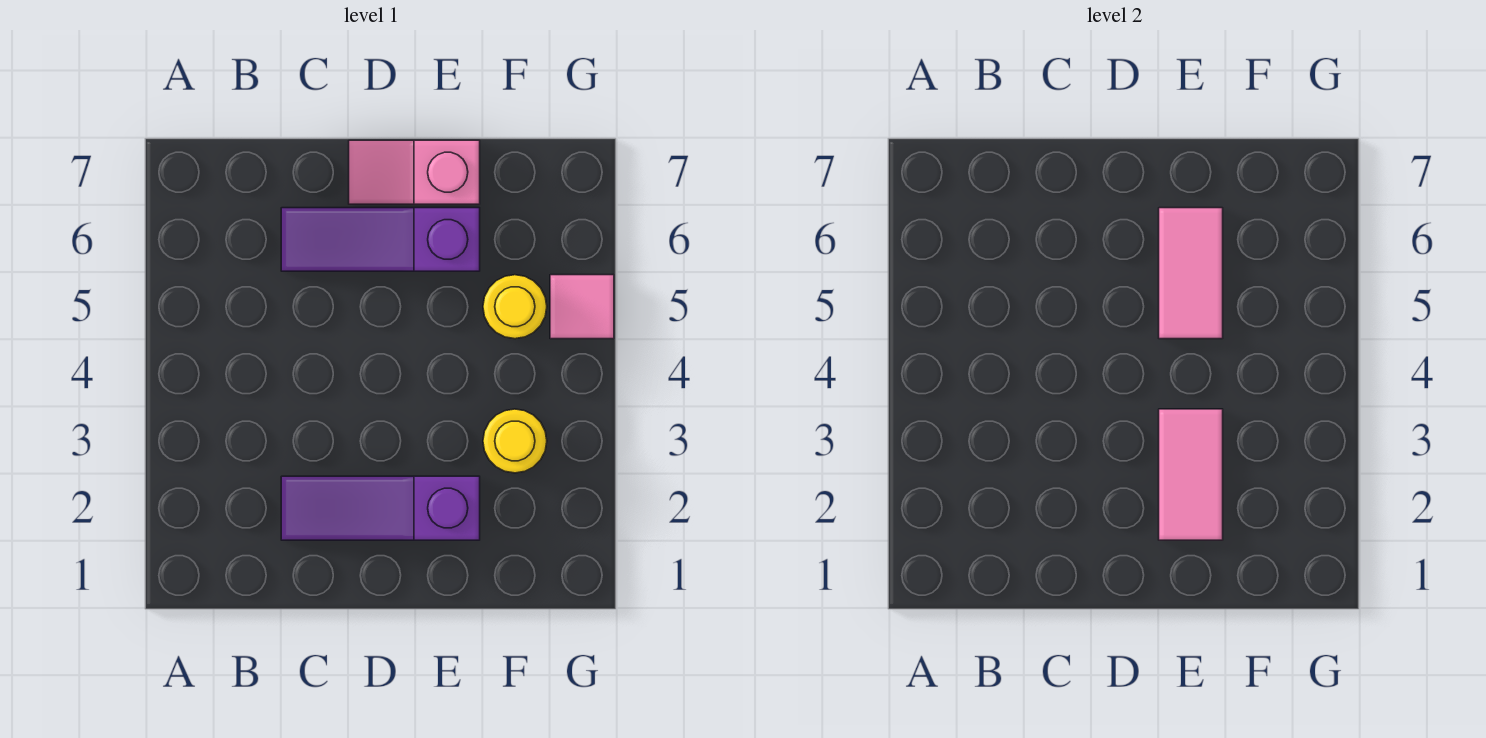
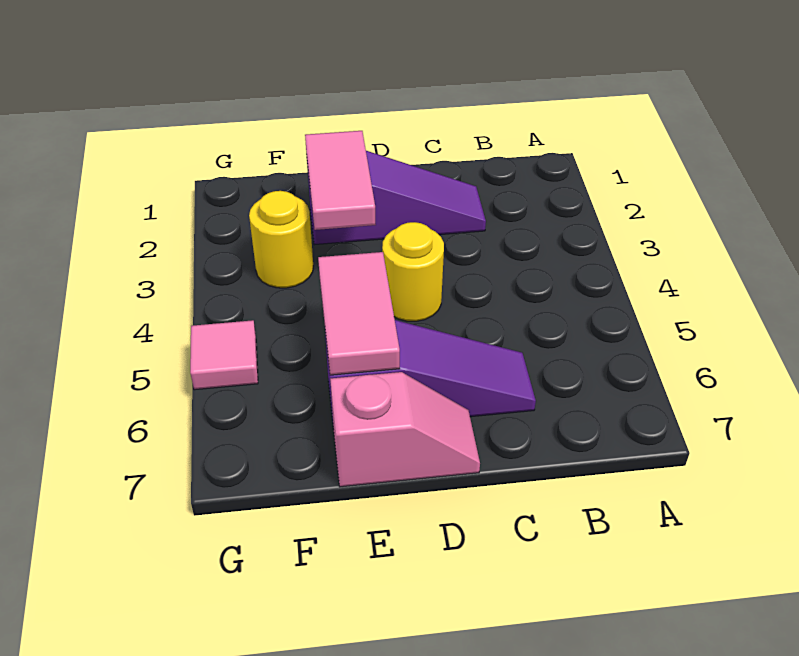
yellow 1x1 round brick [483,275,547,339] -> yellow 1x1 round brick moved to [382,222,444,321]

